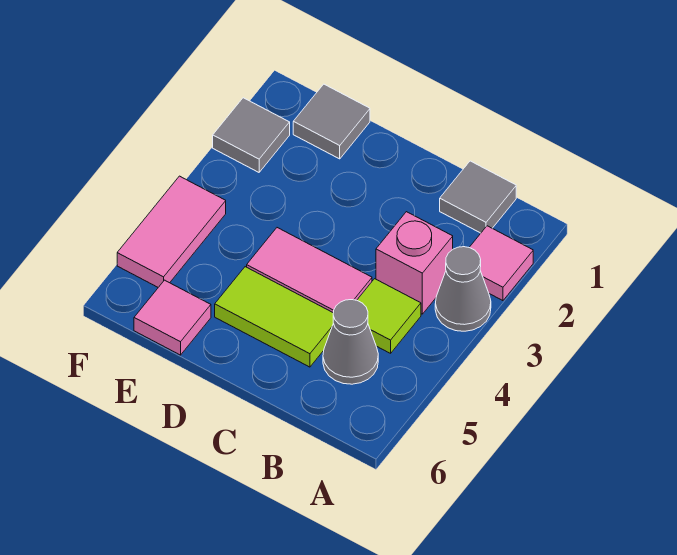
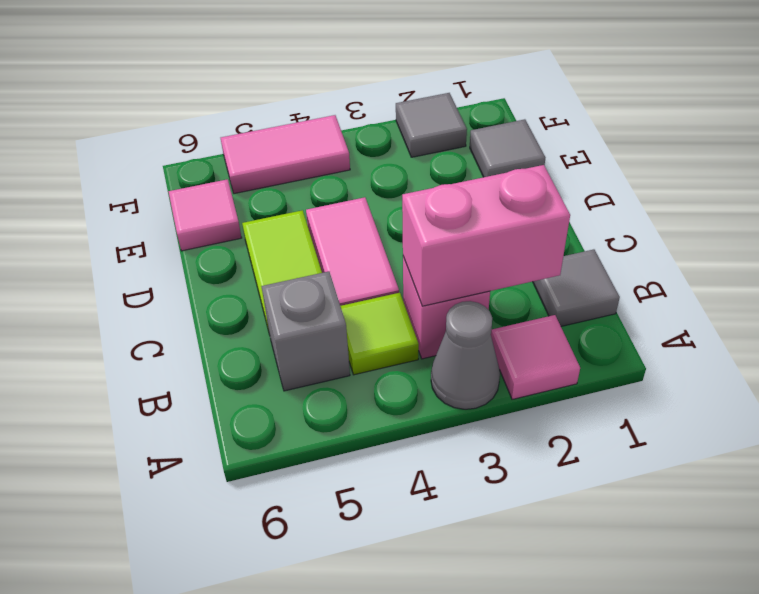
none -> pink 1x2 brick [402,165,570,306]
grey 1x1 cone [323,300,378,384] -> grey 1x1 brick [261,271,350,391]

